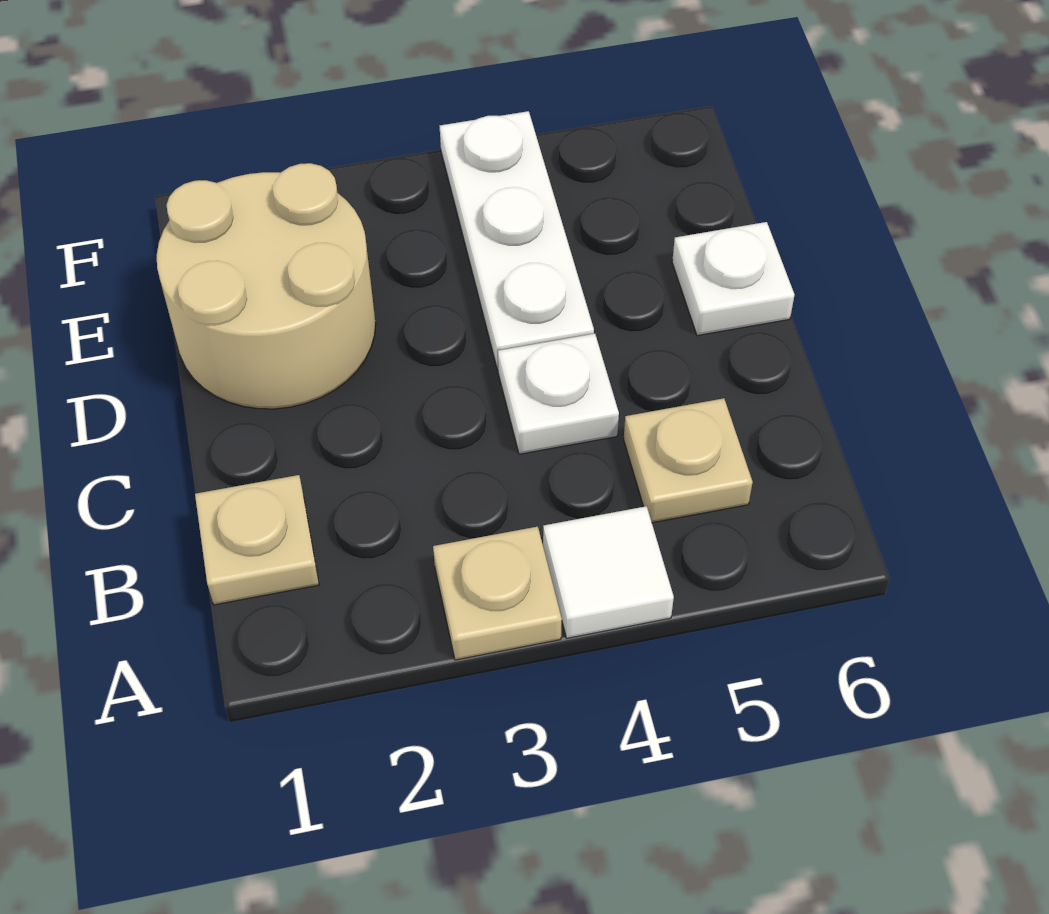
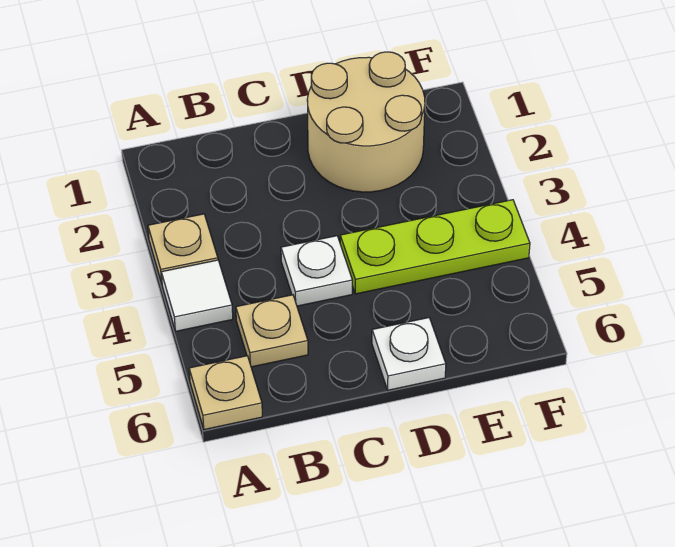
tan 1x1 plate [195,475,319,605] -> tan 1x1 plate moved to [189,356,262,430]
white 1x3 plate [440,111,594,370] -> lime 1x3 plate [340,200,530,294]

